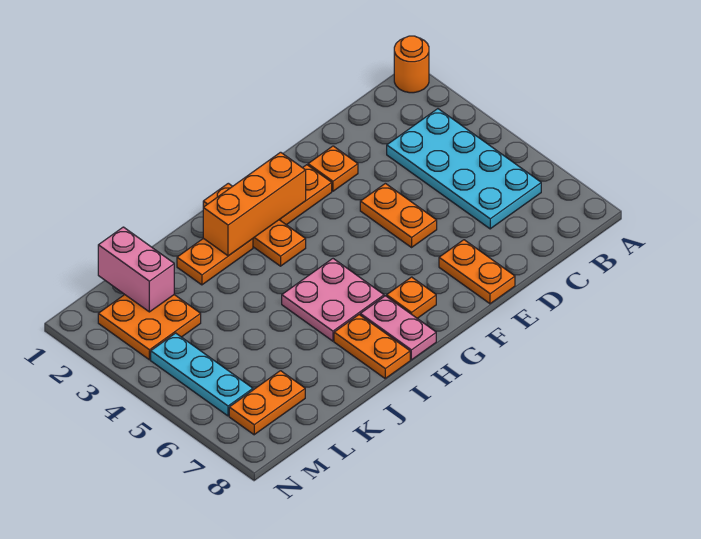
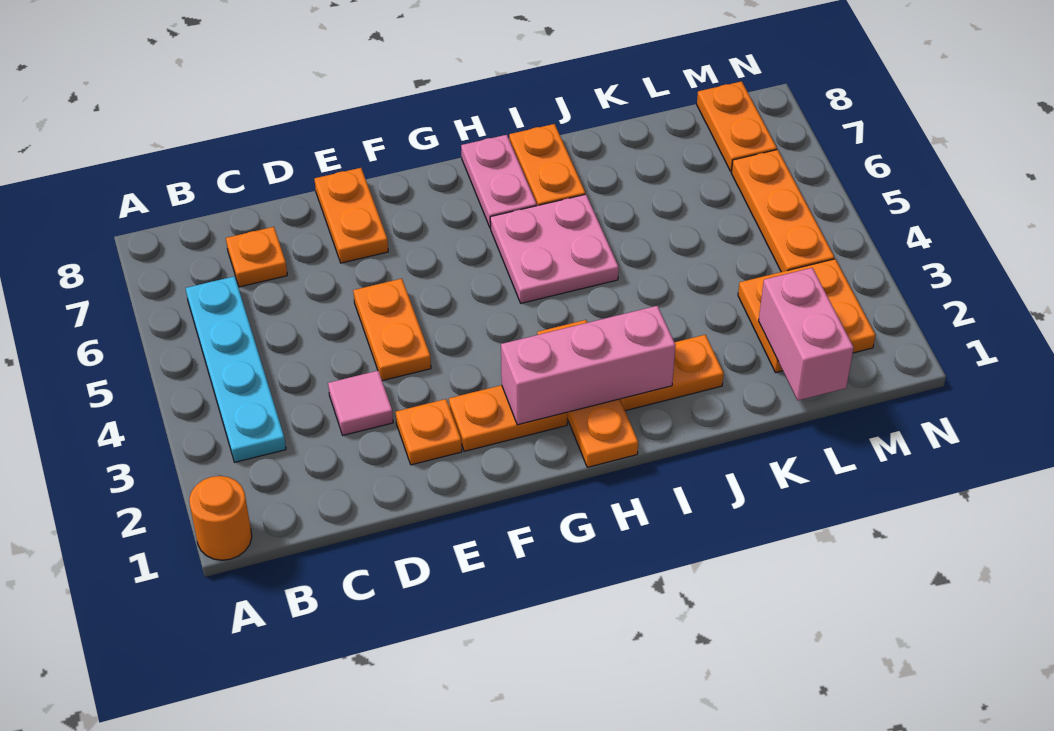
cyan 2x4 plate [387,109,541,229] -> cyan 1x4 plate [186,276,286,462]
none -> pink 1x1 tile [328,371,393,435]
orange 1x3 brick [203,152,306,256] -> pink 1x3 brick [501,306,676,425]
orange 1x1 plate [387,277,436,318] -> orange 1x1 plate moved to [226,227,287,287]
orange 1x2 plate [229,371,305,435] -> orange 1x2 plate turned to [697,81,777,172]
cyan 1x3 plate [151,333,253,416] -> orange 1x3 plate [731,150,834,272]

